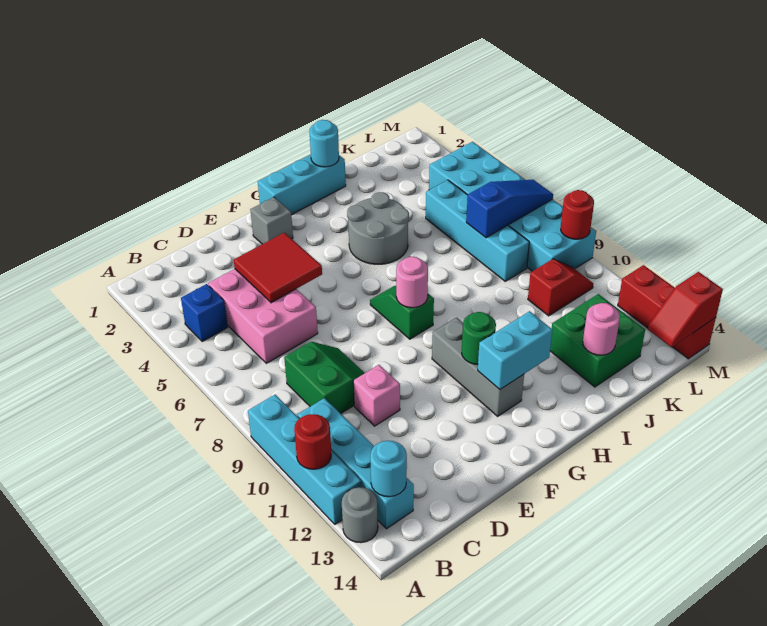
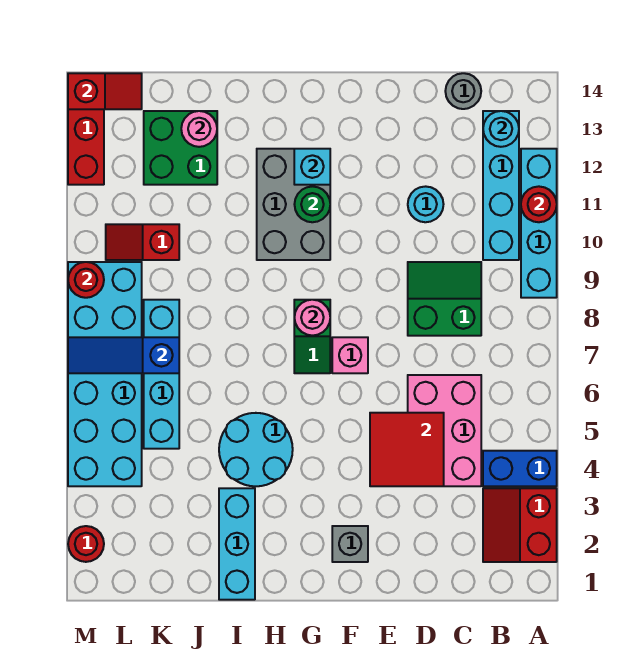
none -> red 2x2 slope [483,488,557,562]
grey 1x1 round brick [342,487,378,543] -> grey 1x1 round brick moved to [445,73,481,109]
blue 1x1 brick [181,284,228,342] -> blue 1x2 brick [483,451,557,486]
green 2x2 slope [284,342,364,414] -> green 2x2 slope turned to [408,262,481,336]
pink 1x1 brick [353,365,400,426] -> pink 1x1 brick moved to [332,337,368,373]
cyan 1x3 brick [258,155,346,215] -> cyan 1x3 brick turned to [219,488,255,600]
grey 1x3 brick [432,318,524,416] -> grey 2x3 brick [257,149,330,260]
cyan 1x2 brick [478,311,552,389] -> cyan 1x1 brick [294,149,330,185]
grey 2x2 round brick [347,192,409,264] -> cyan 2x2 round brick [219,413,293,486]
cyan 1x1 round brick [310,120,339,167] -> cyan 1x1 round brick moved to [408,186,444,222]
none -> red 1x1 round brick [68,526,104,562]

